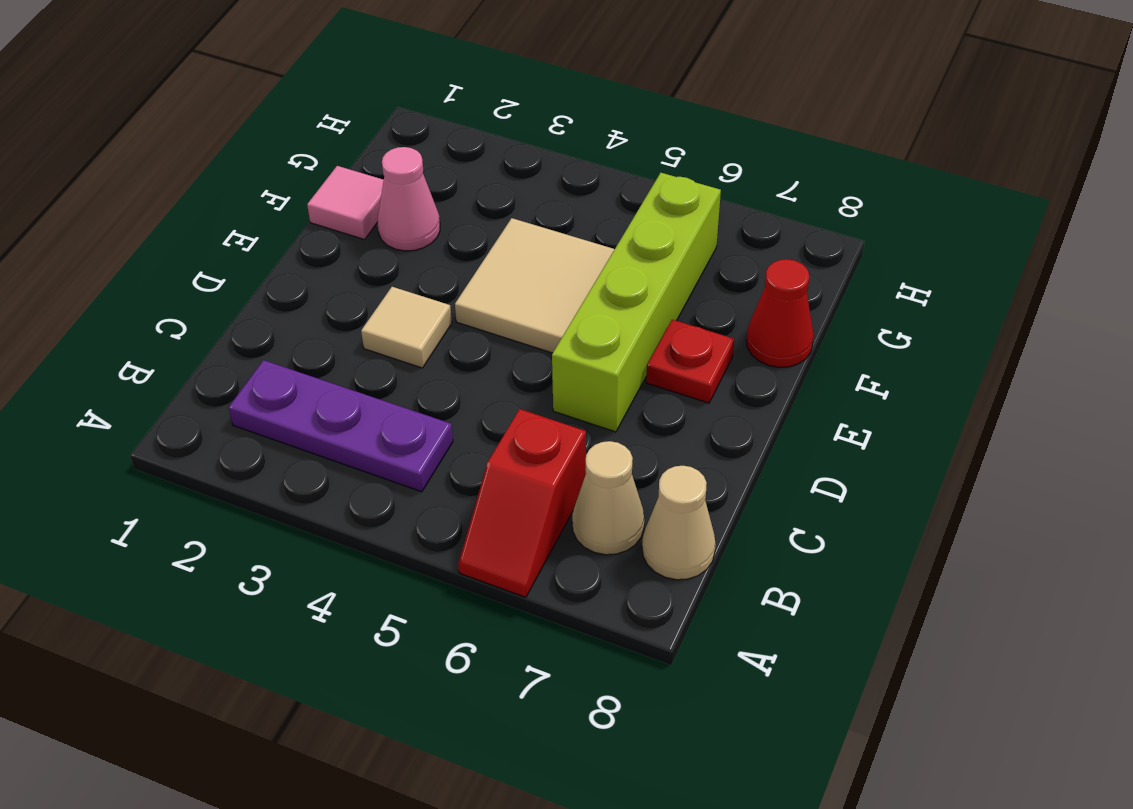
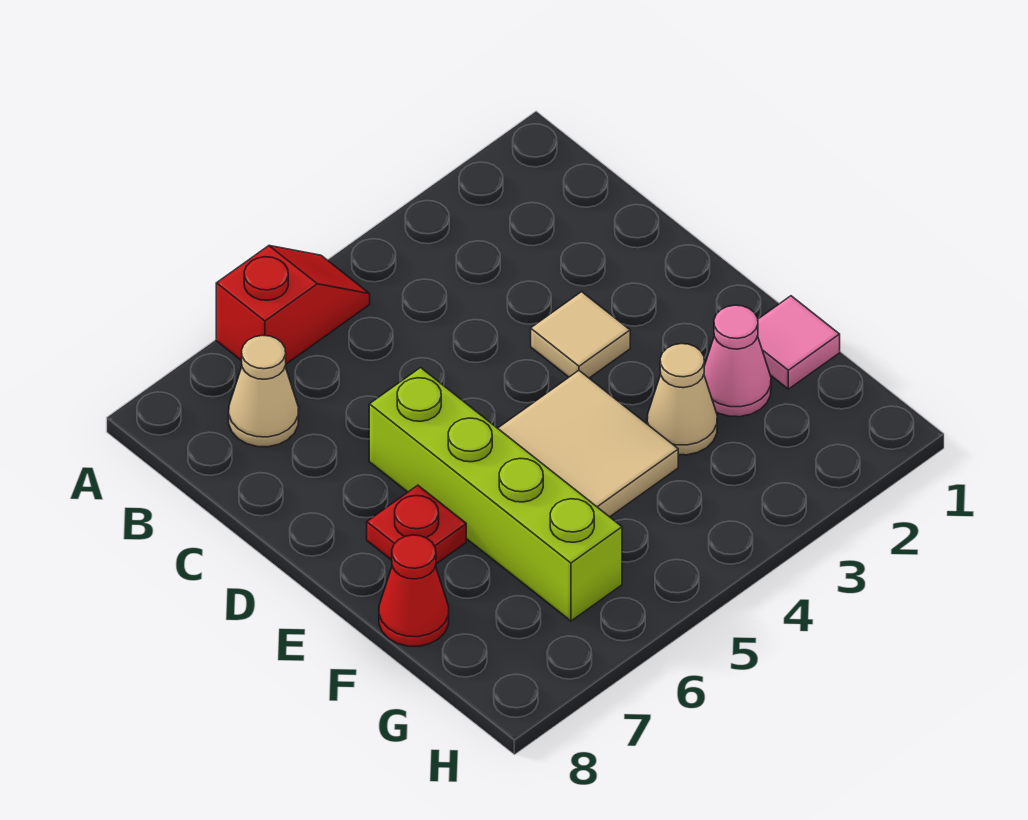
red 1x2 slope [458,409,586,597] -> red 1x2 slope turned to [216,246,370,364]
purple 1x3 plate [229,360,453,492] -> none
tan 1x1 cone [642,466,716,580] -> tan 1x1 cone moved to [647,344,717,455]

